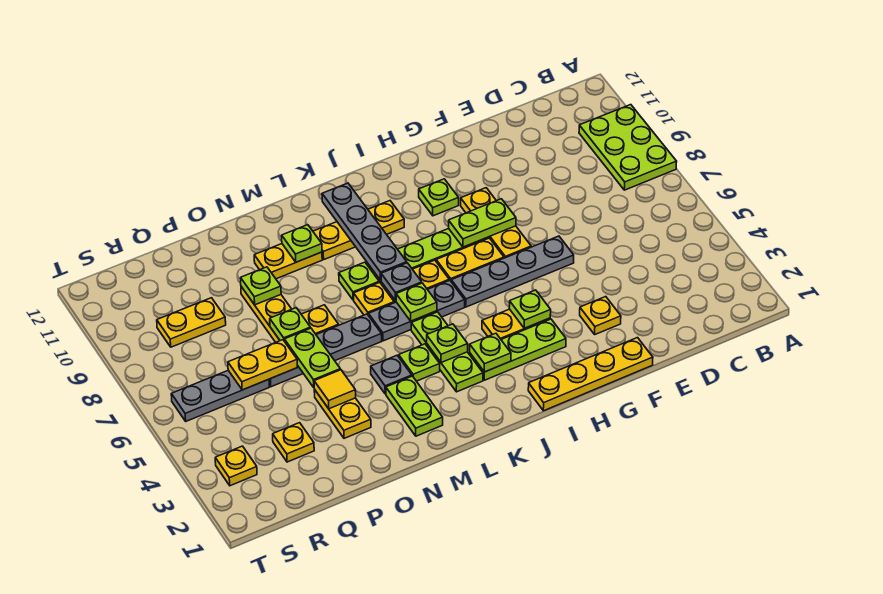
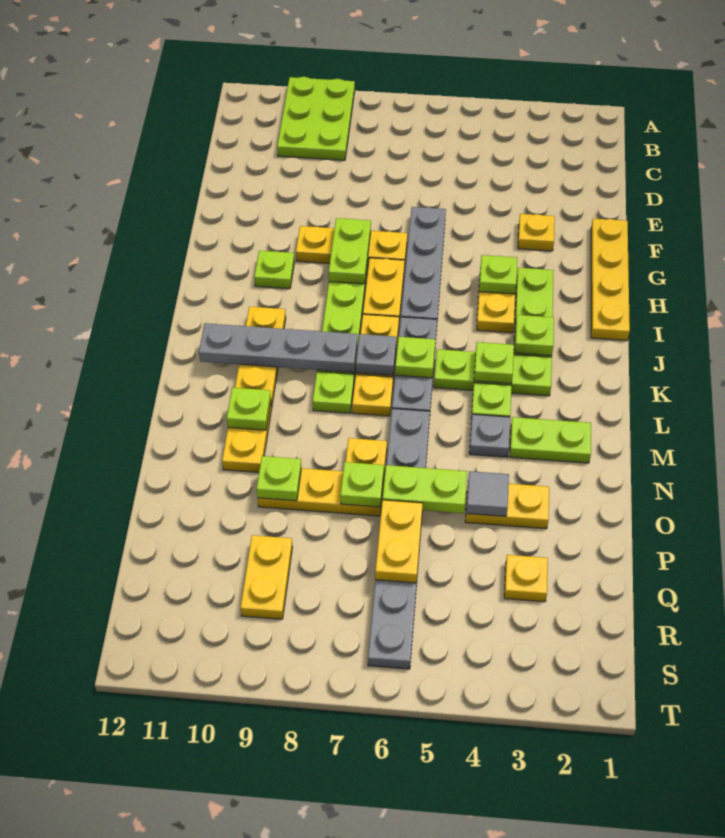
lime 2x3 plate [579,105,677,190] -> lime 2x3 plate turned to [277,77,355,160]
yellow 1x1 tile [314,370,356,409] -> grey 1x1 tile [466,471,509,516]
yellow 1x1 plate [215,446,257,486] -> none

